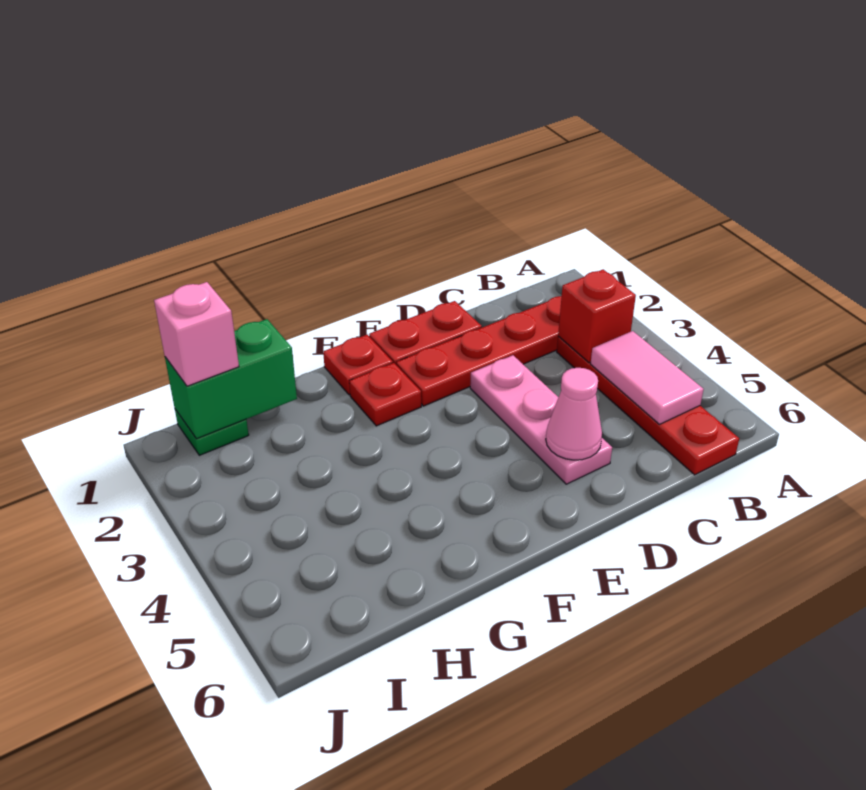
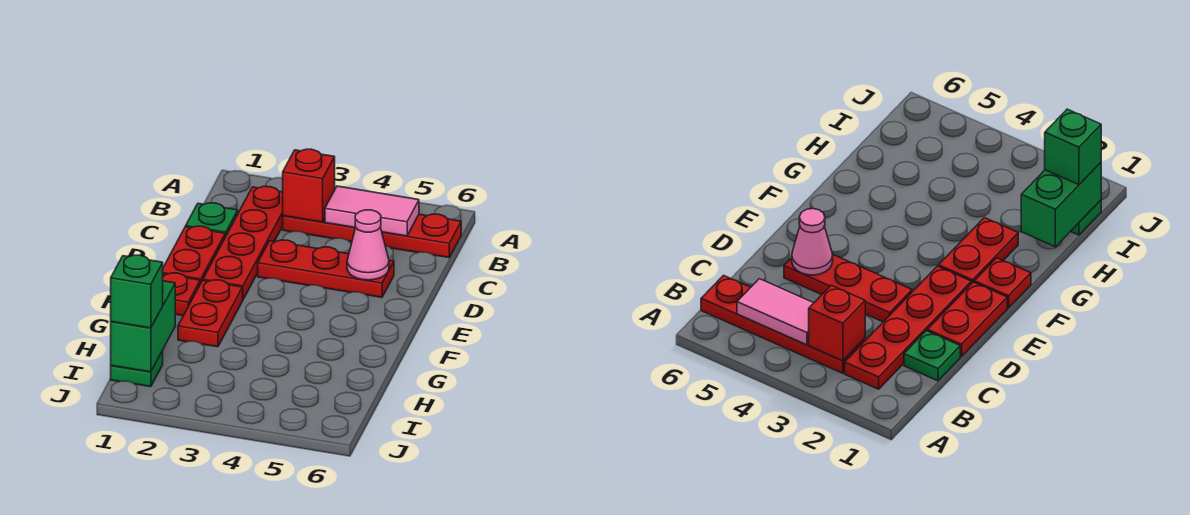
none -> green 1x1 plate [186,203,238,237]
pink 1x3 plate [470,355,612,484] -> red 1x3 plate [258,240,394,297]
red 1x1 plate [349,363,421,426] -> red 1x2 plate [178,280,243,347]
pink 1x1 brick [154,282,239,386] -> green 1x1 brick [111,255,163,328]

